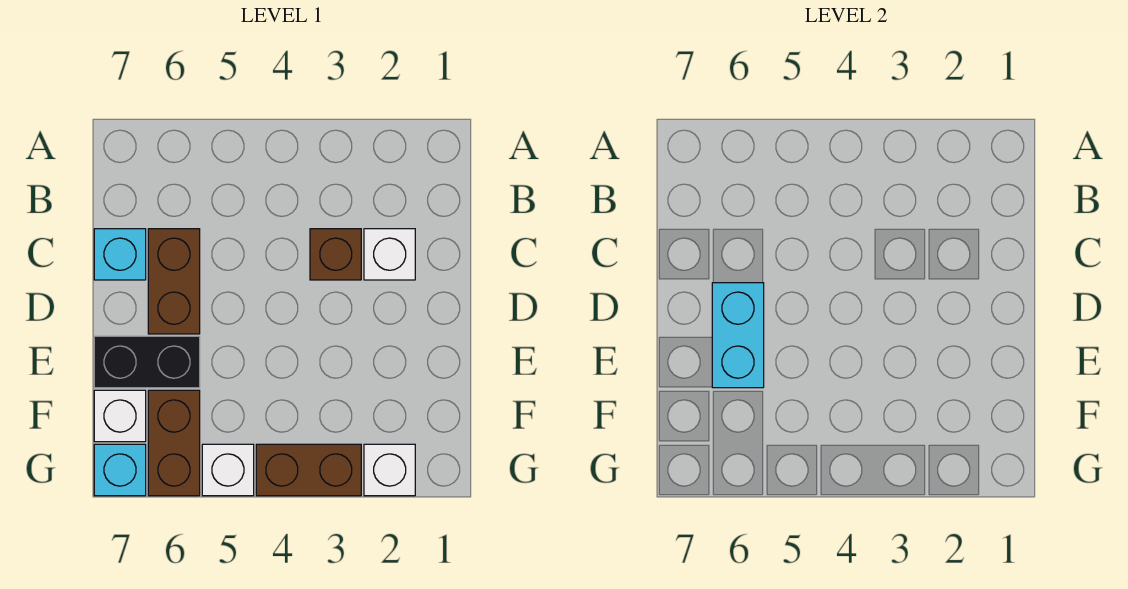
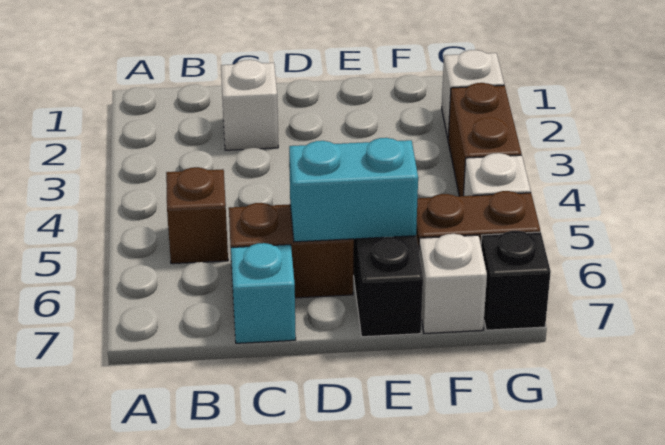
brown 1x1 brick [310,229,361,280] -> brown 1x1 brick moved to [166,167,228,264]
cyan 1x1 brick [94,444,146,496] -> black 1x1 brick [481,231,551,330]

